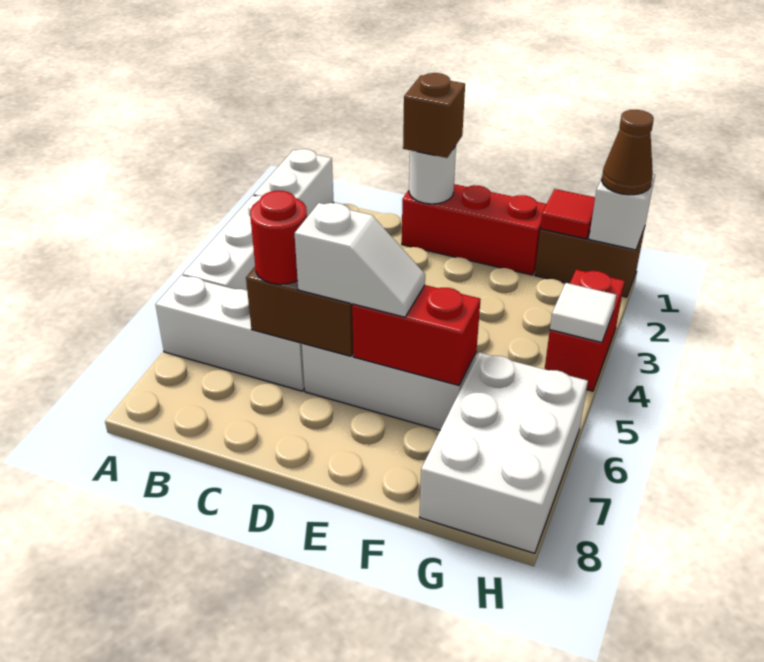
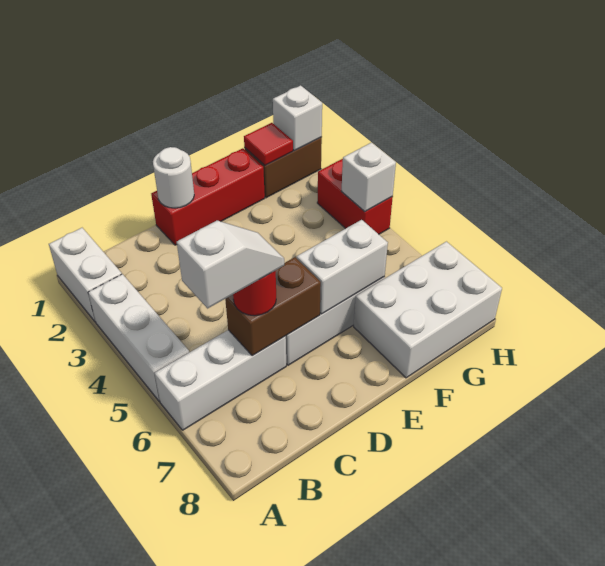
brown 1x1 brick [403,73,465,158] -> none
white 1x2 slope [295,203,425,317] -> white 1x2 slope moved to [177,221,284,308]
red 1x2 brick [352,285,481,385] -> white 1x2 brick [297,220,388,314]
white 2x3 brick [419,352,588,553] -> white 2x3 brick turned to [354,242,502,378]
brown 1x1 cone [602,110,654,195] -> none
white 1x1 tile [550,283,616,342] -> white 1x1 brick [341,143,396,212]

